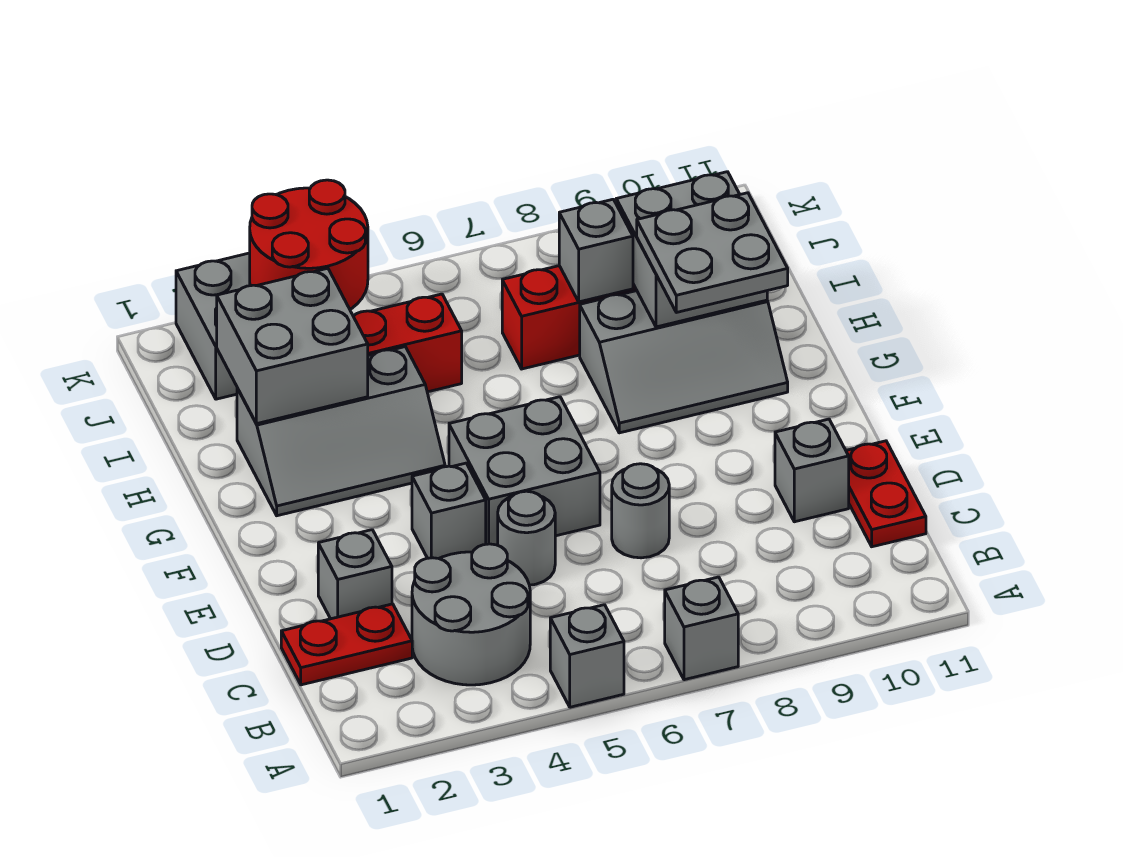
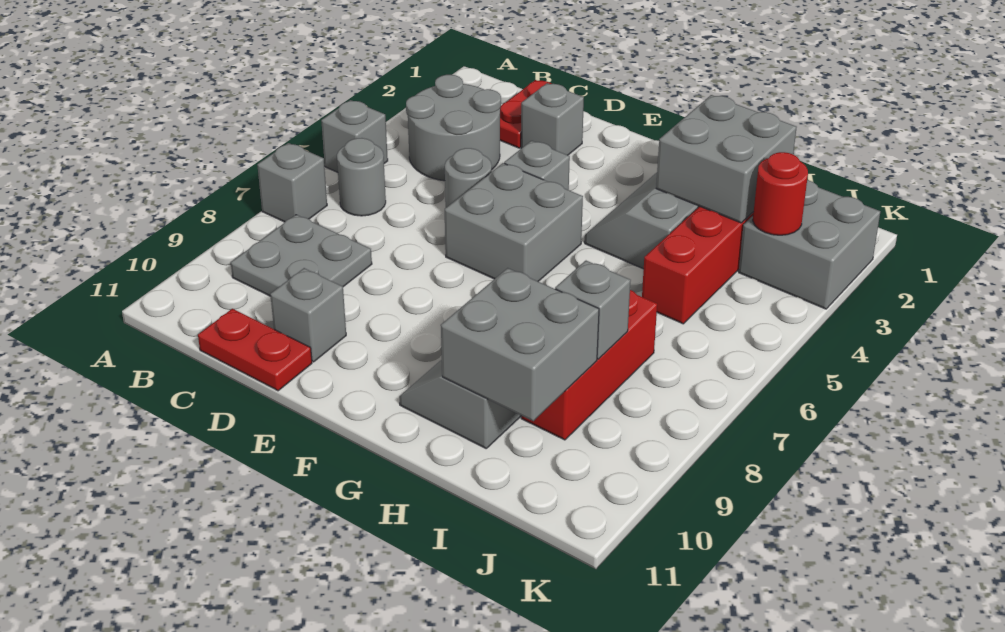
grey 1x1 round brick [612,464,669,558] -> grey 1x1 round brick moved to [337,138,386,216]
grey 2x2 plate [637,193,788,312] -> grey 2x2 plate moved to [231,215,372,296]
red 2x2 round brick [250,180,368,309] -> red 1x1 round brick [753,152,808,235]

